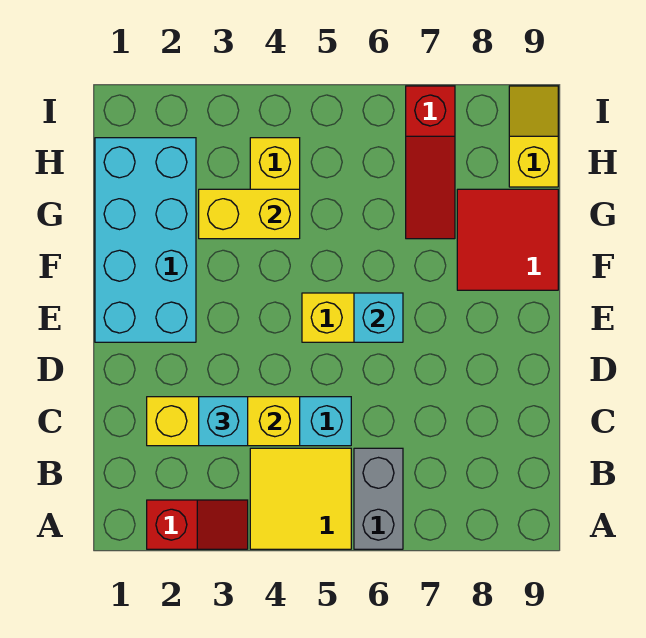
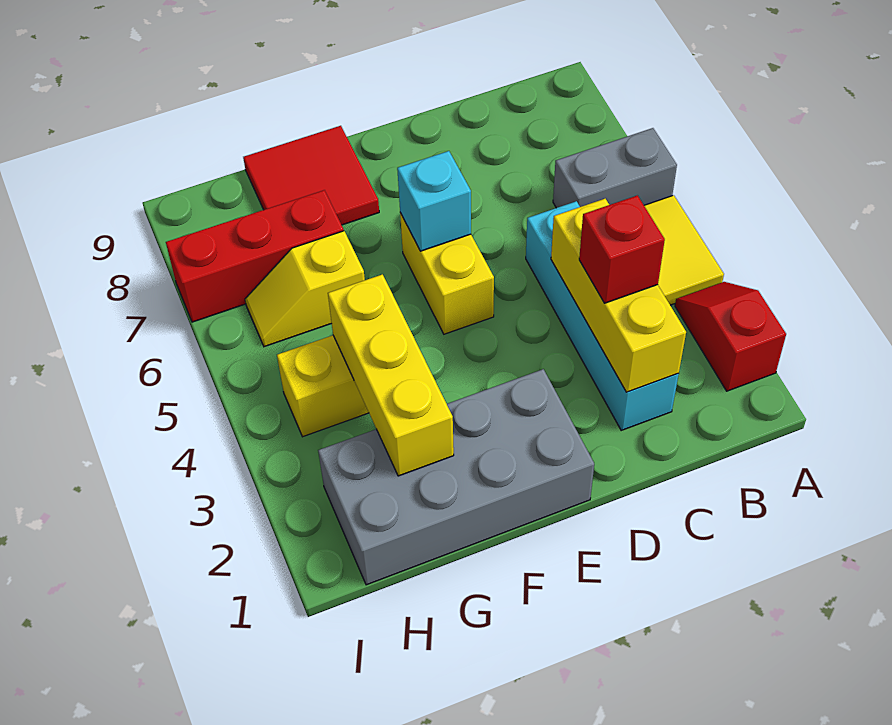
cyan 1x1 brick [199,397,248,446] -> red 1x1 brick [579,195,665,303]
cyan 2x4 brick [95,138,196,342] -> grey 2x4 brick [318,369,594,585]
yellow 1x2 brick [199,189,300,239] -> yellow 1x3 brick [328,274,454,476]
red 1x3 slope [406,86,455,239] -> red 1x3 brick [166,190,344,322]
yellow 1x2 slope [509,86,558,187] -> yellow 1x2 slope moved to [245,231,365,347]

